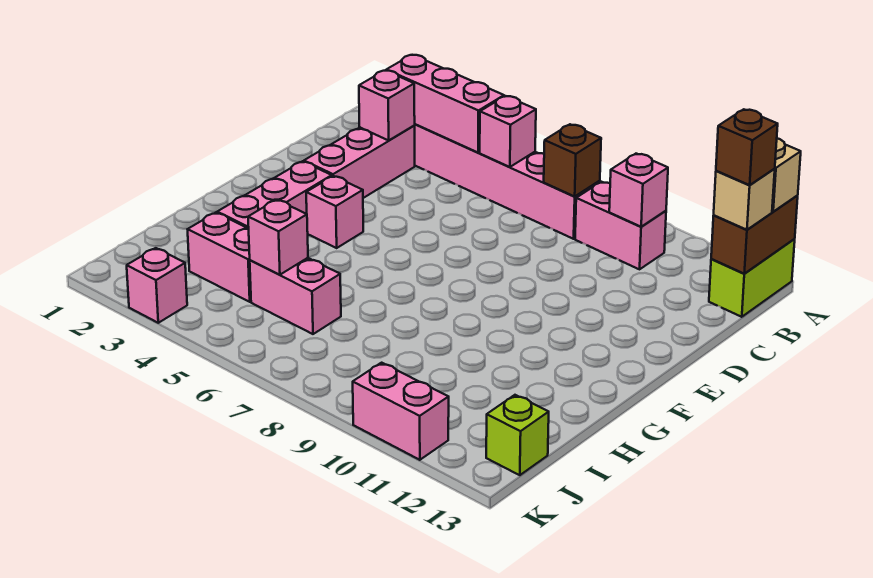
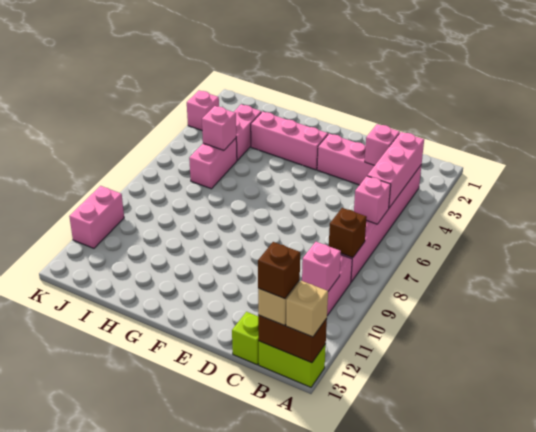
pink 1x1 brick [306,176,363,248] -> none
lime 1x1 brick [486,395,549,475] -> lime 1x1 brick moved to [232,312,259,365]

